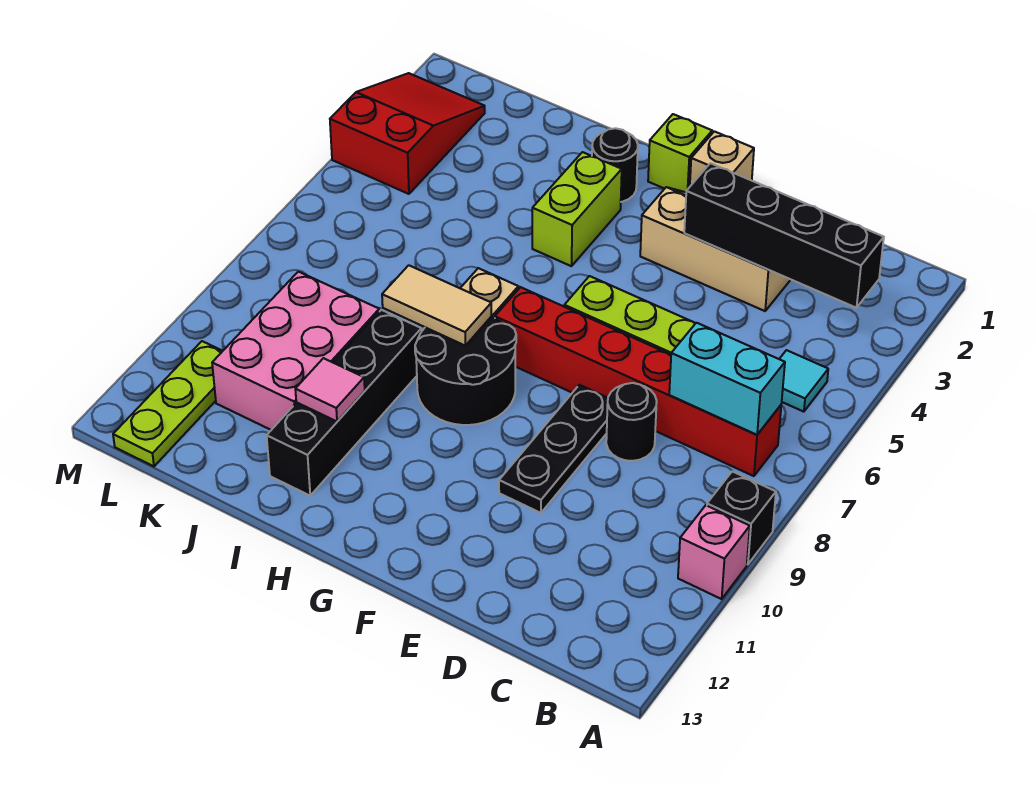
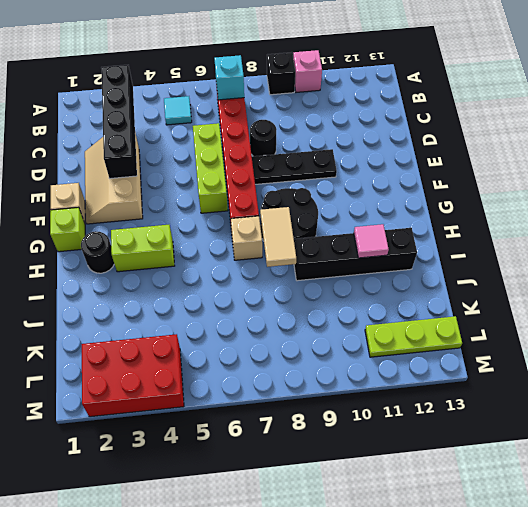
cyan 1x2 brick [669,323,785,435] -> cyan 1x1 brick [214,55,244,100]
pink 2x3 brick [212,272,379,430] -> none
red 2x3 slope [330,73,485,194] -> red 2x3 brick [82,334,184,417]

